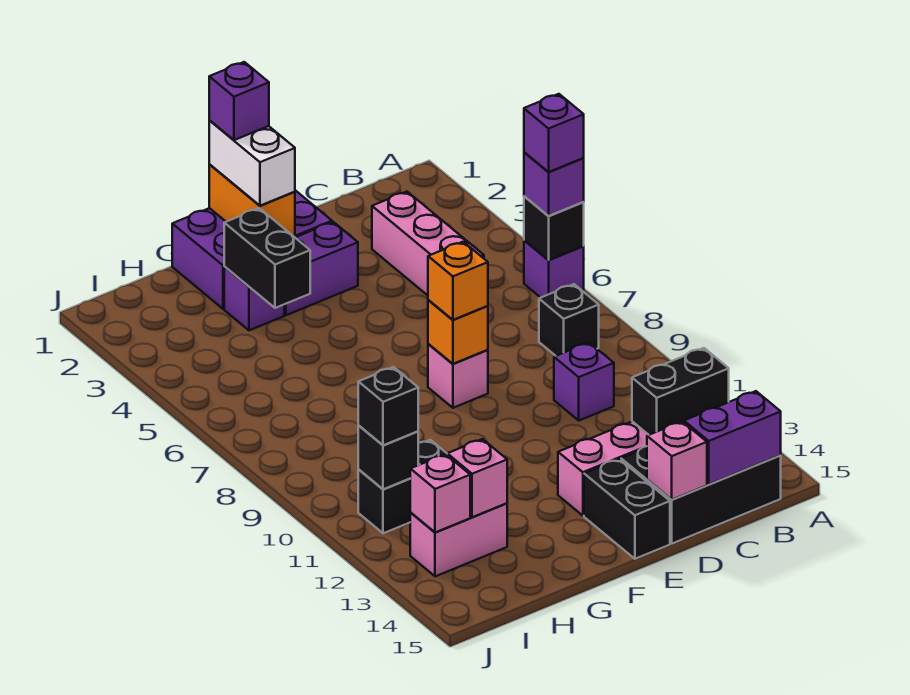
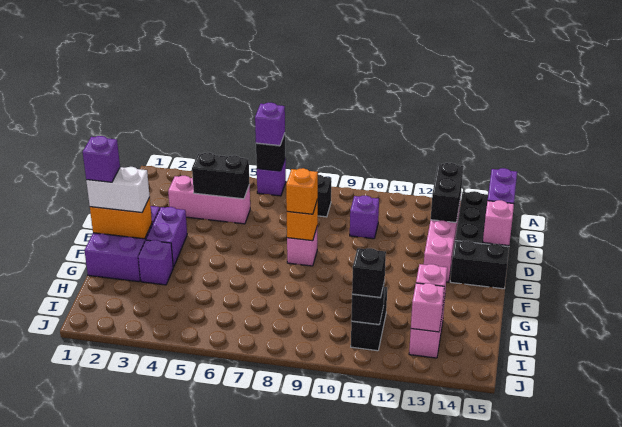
purple 1x1 brick [524,94,584,172] -> none
black 1x2 brick [224,208,310,308] -> black 1x2 brick moved to [192,153,250,199]

